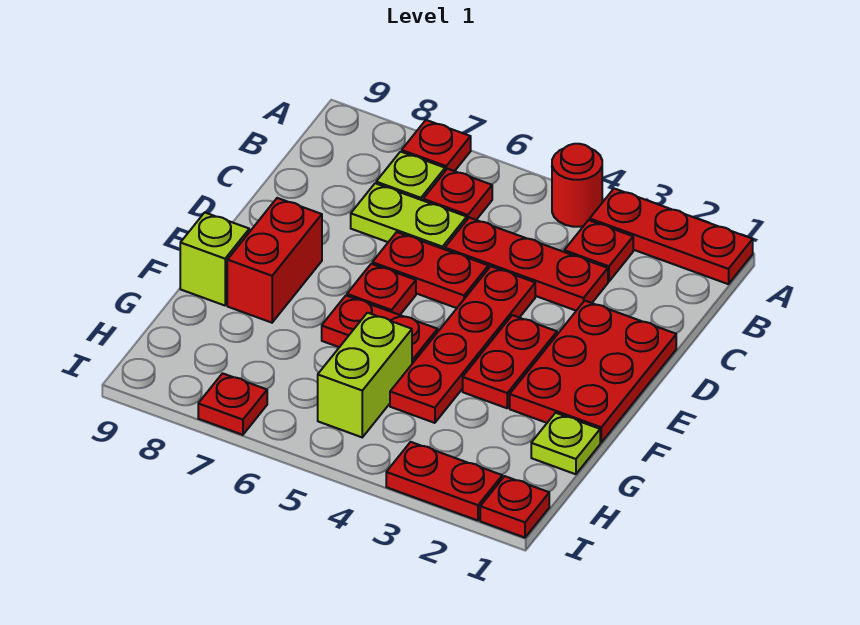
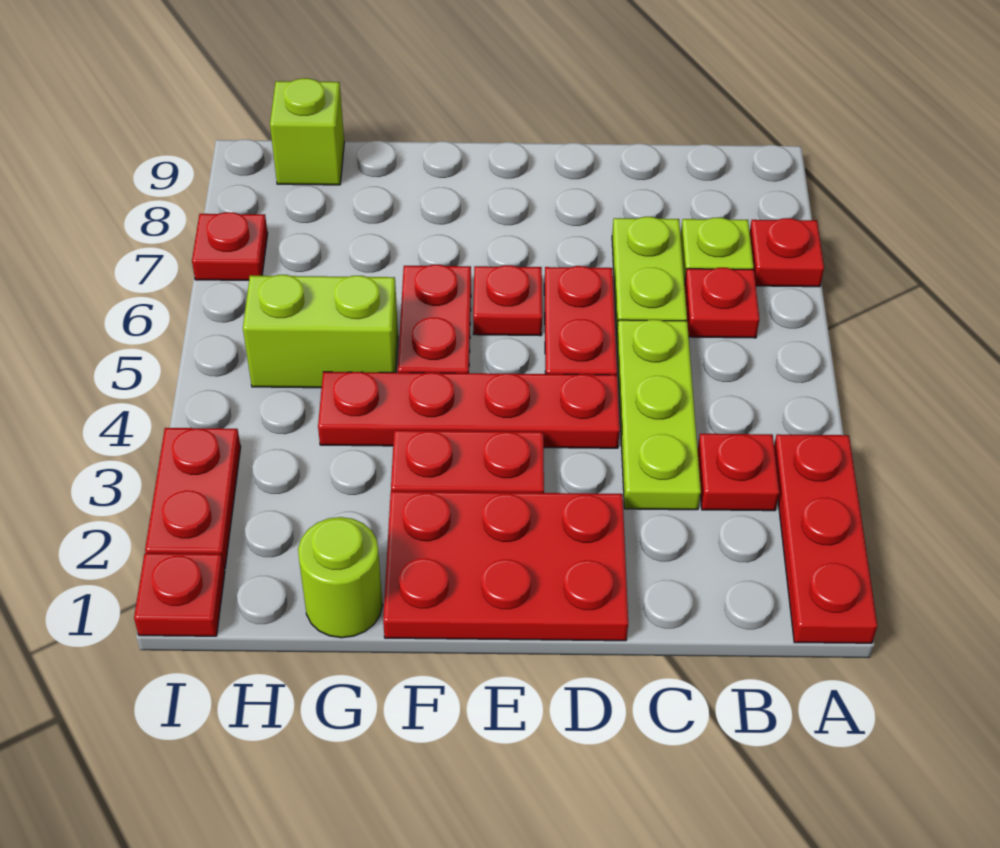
red 1x1 round brick [552,144,602,227] -> none
red 1x3 plate [445,218,608,311] -> lime 1x3 plate [617,320,701,510]
red 1x2 brick [227,198,322,323] -> none
lime 1x1 brick [180,213,249,305] -> lime 1x1 brick moved to [270,78,344,185]
lime 1x1 plate [531,413,600,474] -> lime 1x1 round brick [298,517,383,638]

